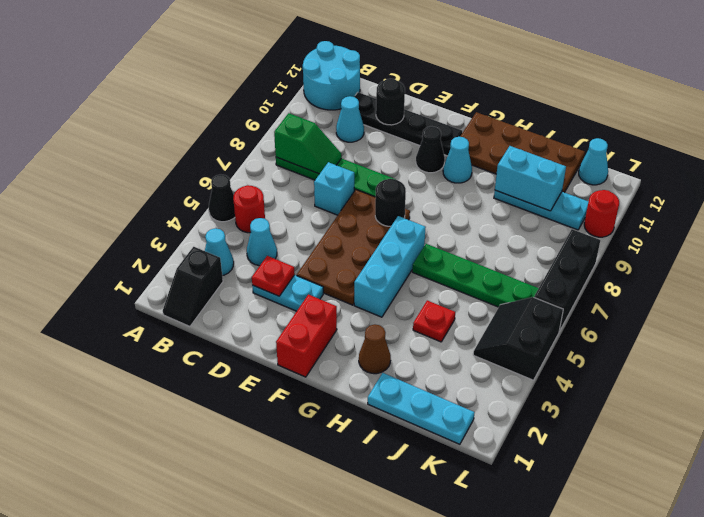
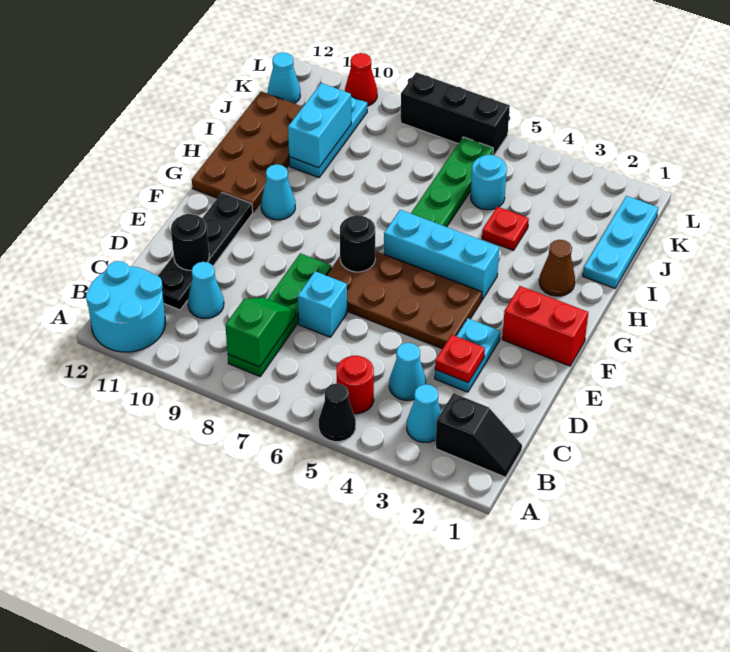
black 1x1 cone [416,126,445,173] -> none
none -> cyan 1x1 round brick [471,155,507,210]
black 2x2 slope [473,297,563,380] -> none
red 1x1 round brick [584,190,619,237] -> red 1x1 cone [345,53,377,106]

